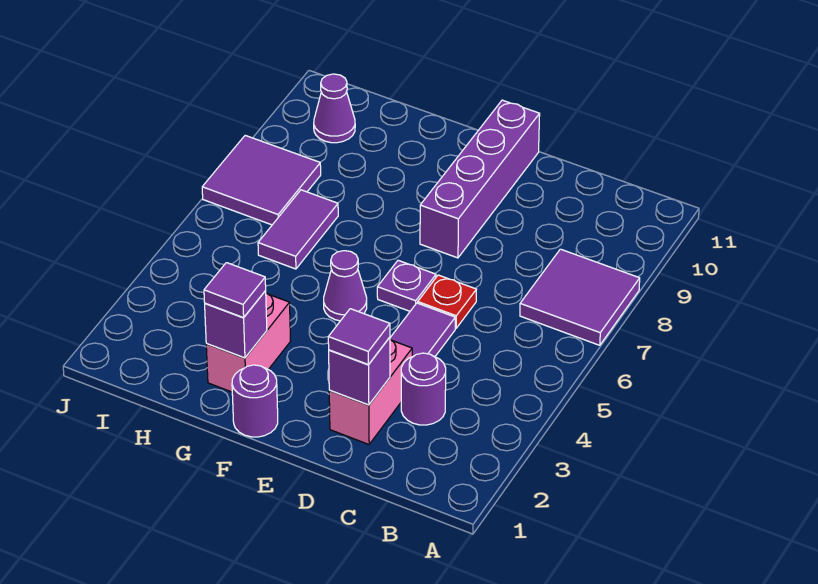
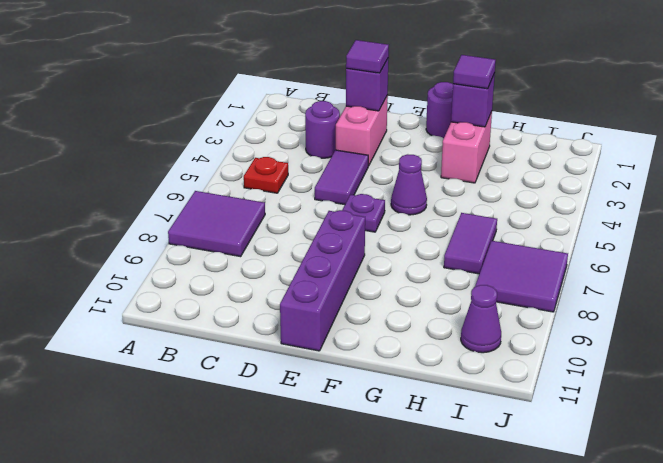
red 1x1 plate [418,275,476,328] -> red 1x1 plate moved to [244,157,288,193]

